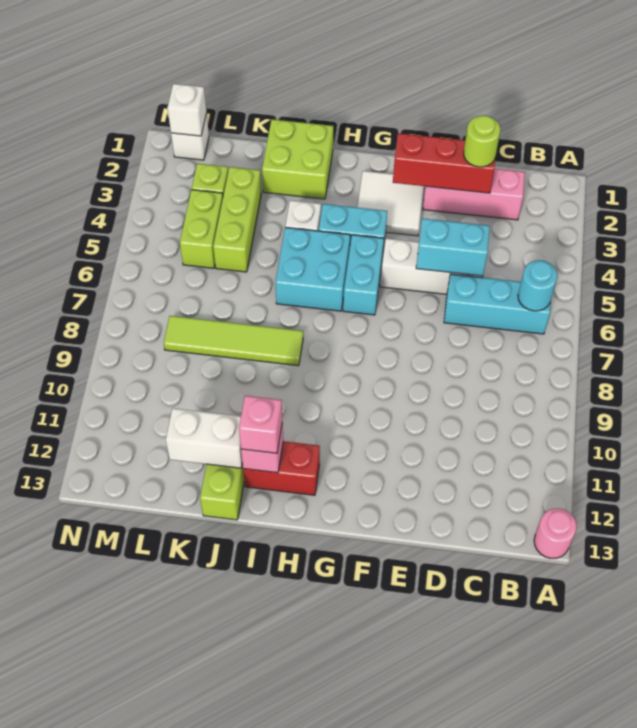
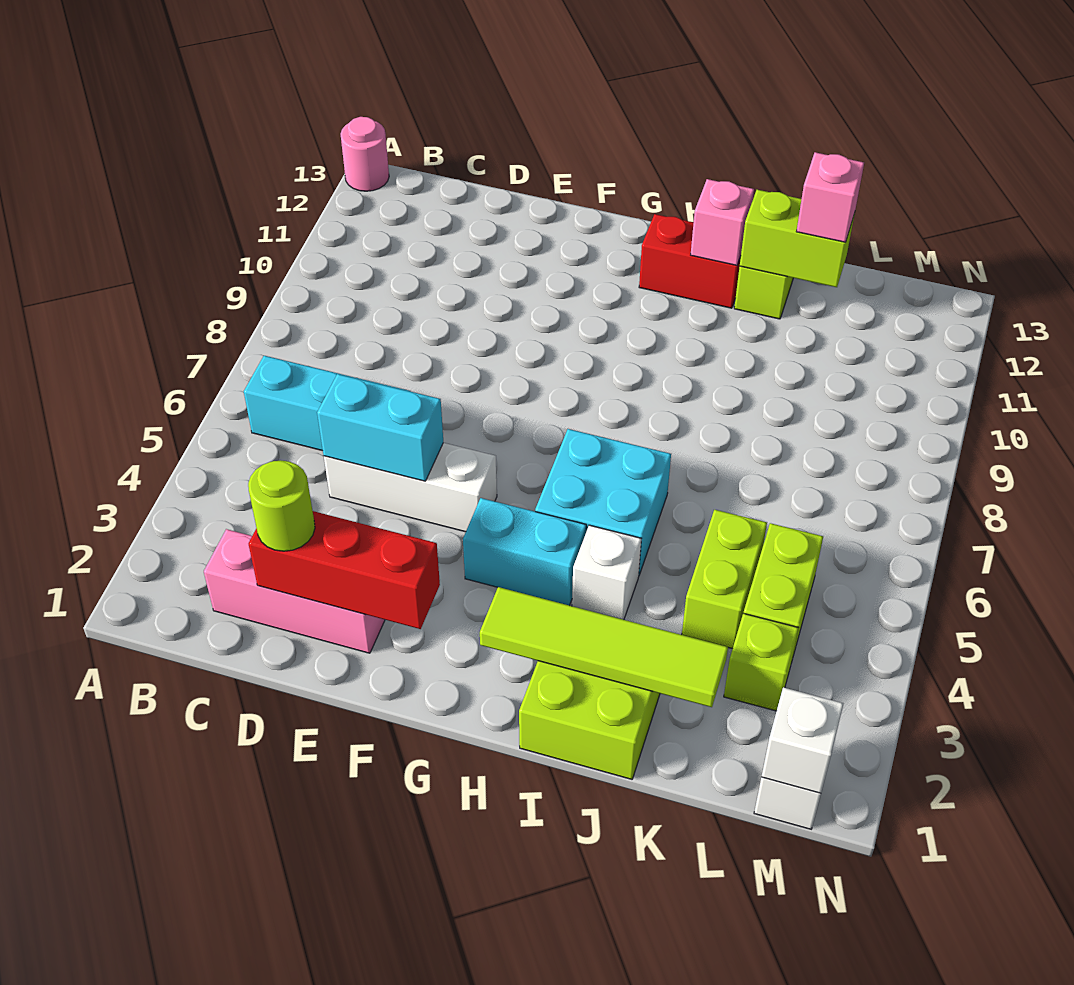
cyan 1x1 round brick [518,260,557,311] -> none
white 2x2 tile [357,171,424,236] -> none
cyan 1x2 brick [343,235,384,315] -> none
lime 1x4 tile [164,316,303,366] -> lime 1x4 tile moved to [480,587,728,707]
pink 1x1 brick [239,396,282,453] -> pink 1x1 brick moved to [796,152,864,242]
white 1x2 brick [166,408,242,468] -> lime 1x2 brick [740,190,855,287]
lime 1x3 brick [213,167,261,272] -> lime 1x2 brick [682,510,767,649]

